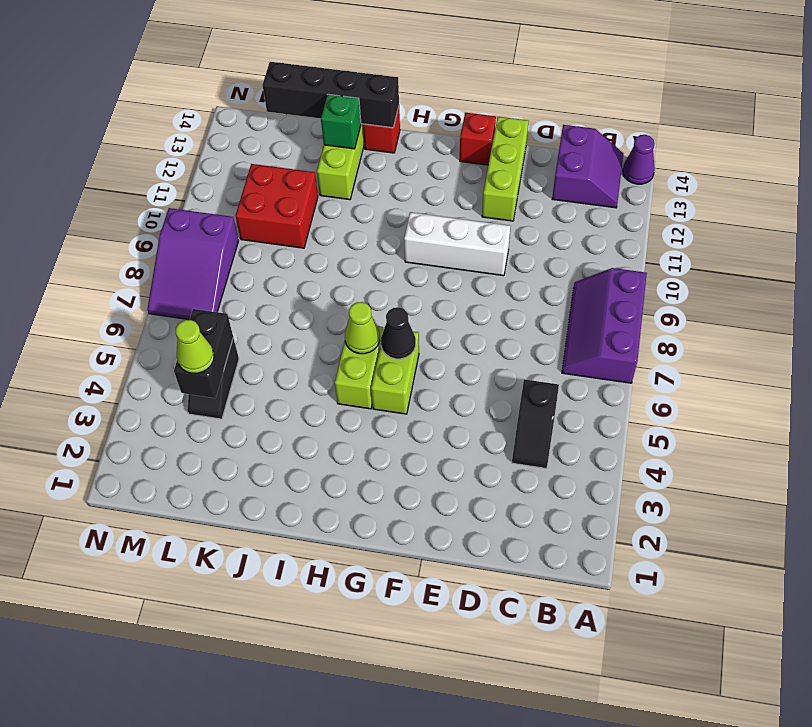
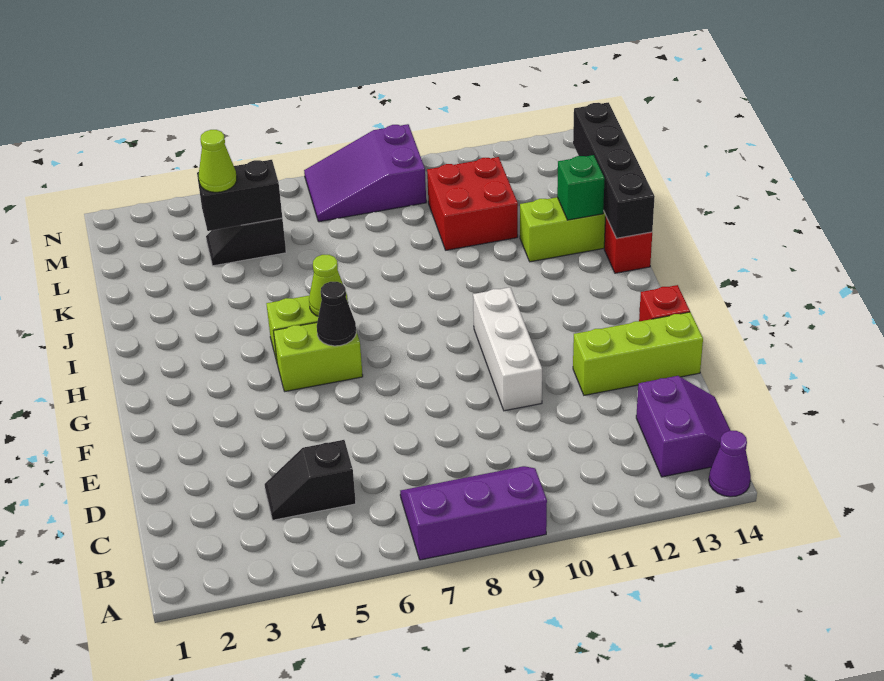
purple 2x2 slope [552,125,623,208] -> purple 2x2 slope turned to [636,376,731,477]

